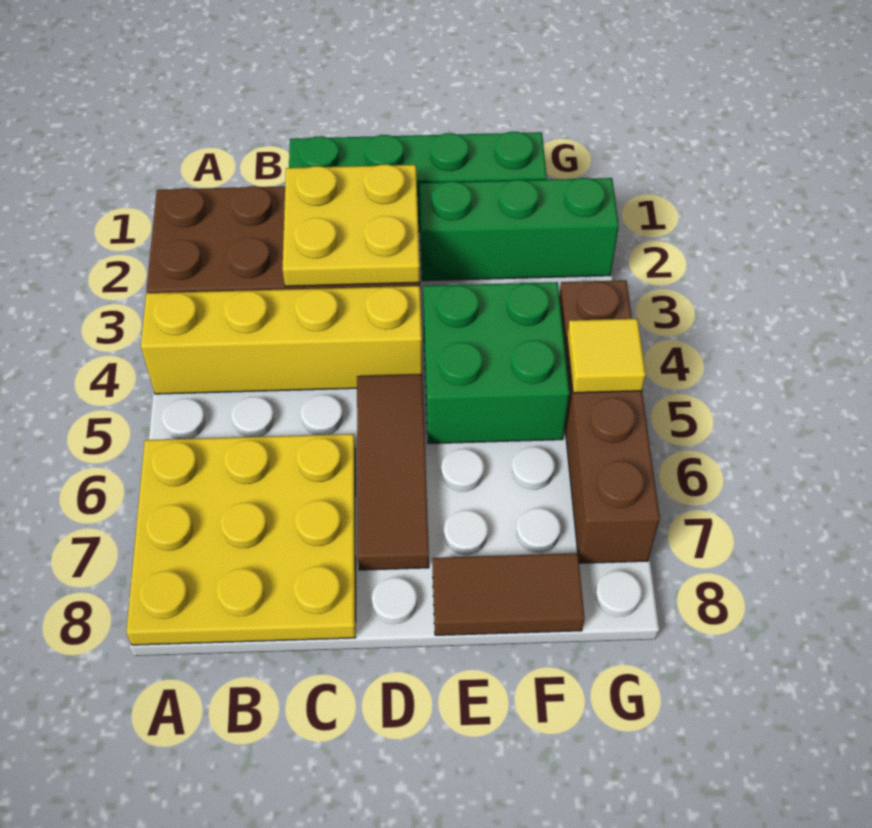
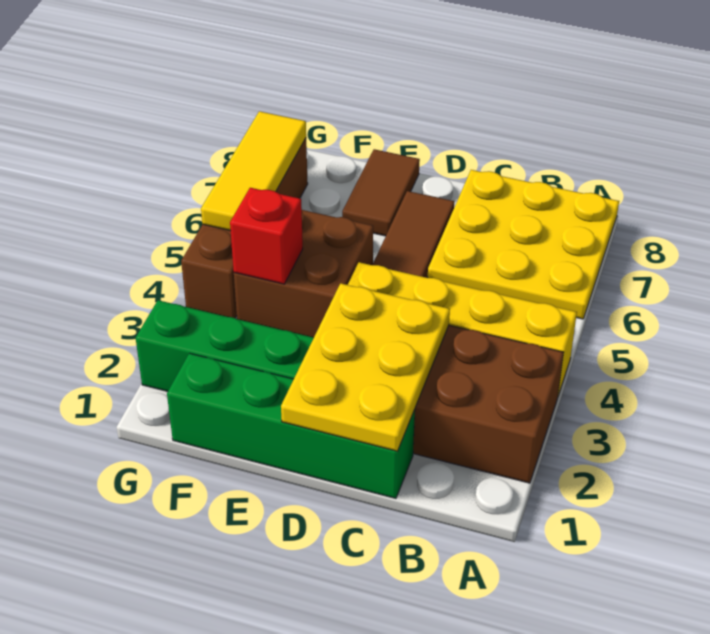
yellow 2x2 plate [283,164,420,286] -> yellow 2x3 plate [281,283,450,451]
green 2x2 brick [423,282,569,444] -> brown 2x2 brick [234,210,373,338]
brown 1x2 tile [433,553,585,635] -> brown 1x2 tile turned to [342,149,420,236]
none -> red 1x1 brick [230,188,303,284]
yellow 1x1 tile [567,319,646,393] -> yellow 1x3 tile [201,111,306,231]

